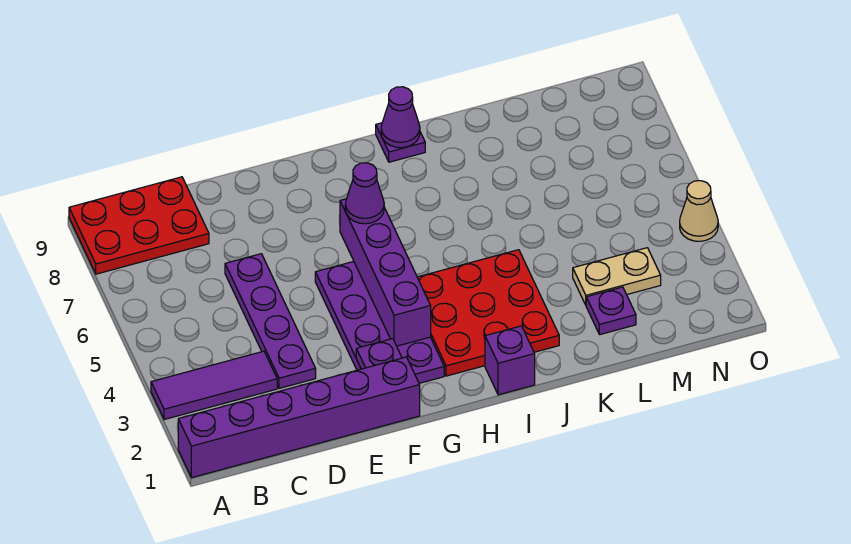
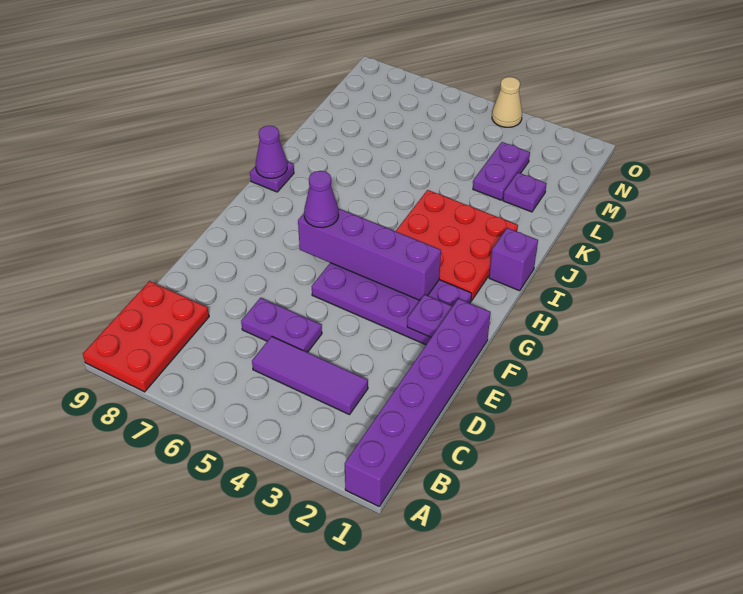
purple 1x3 tile [151,351,277,420] -> purple 1x3 tile turned to [252,336,368,415]
purple 1x4 plate [225,254,316,388] -> purple 1x2 plate [241,298,322,352]
tan 1x2 plate [573,248,661,305] -> purple 1x2 plate [473,142,530,200]

